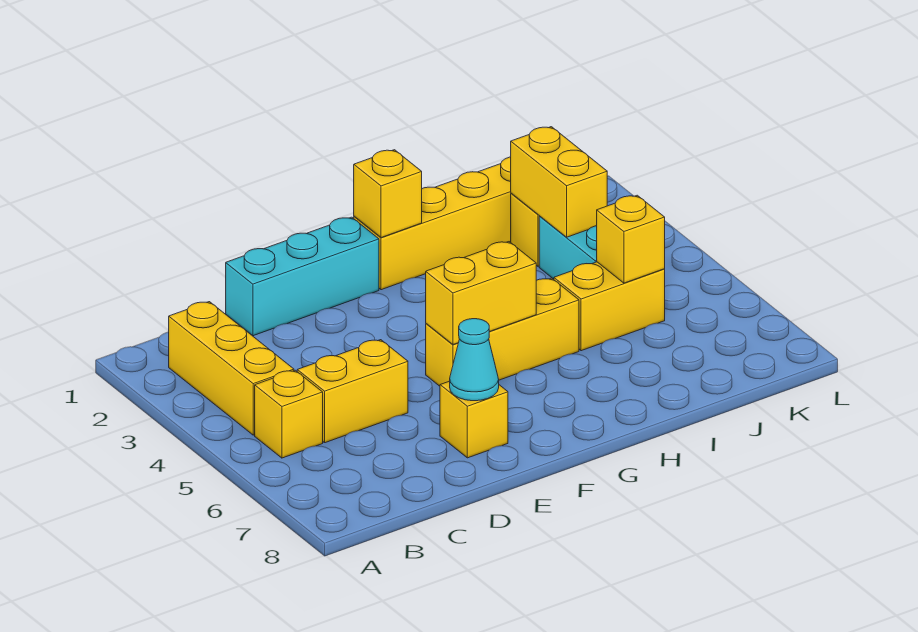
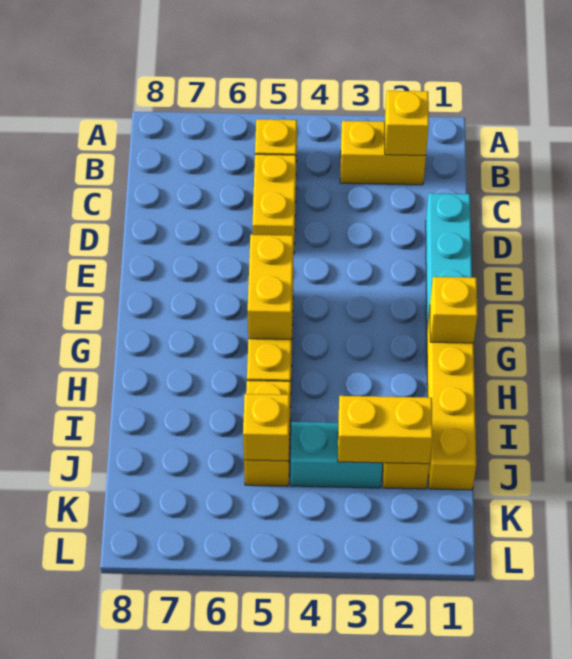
yellow 1x3 brick [169,302,294,435] -> yellow 1x2 brick [340,121,426,185]
yellow 1x1 brick [440,381,508,458] -> yellow 1x1 brick moved to [385,91,429,155]
cyan 1x1 cone [450,319,499,401] -> none

